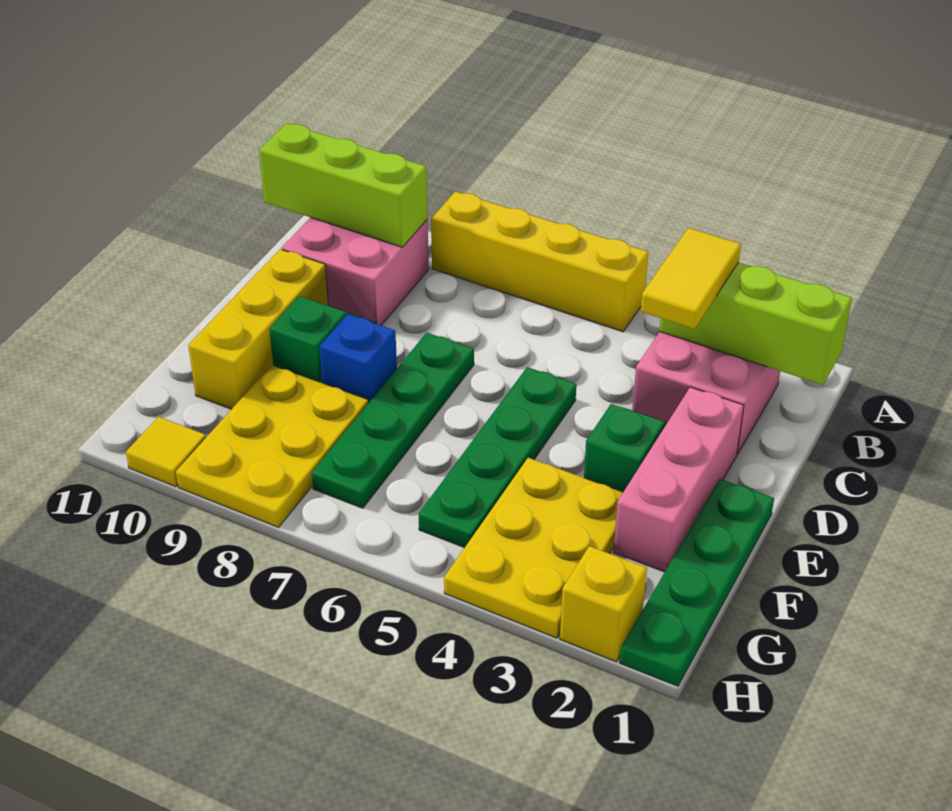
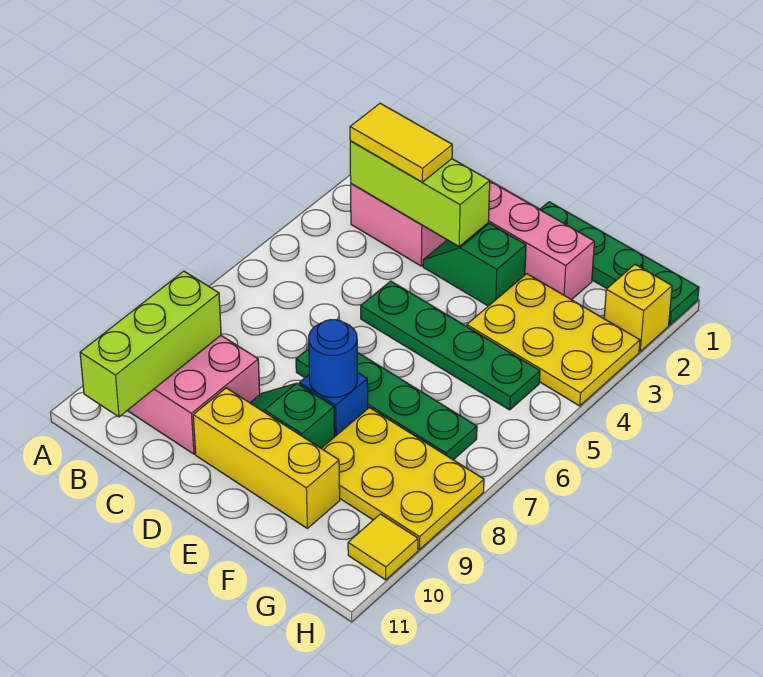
yellow 1x4 brick [431,191,648,332] -> none
lime 1x3 brick [659,262,852,385] -> lime 1x3 brick turned to [350,141,490,246]
none -> blue 1x1 round brick [309,320,357,398]

